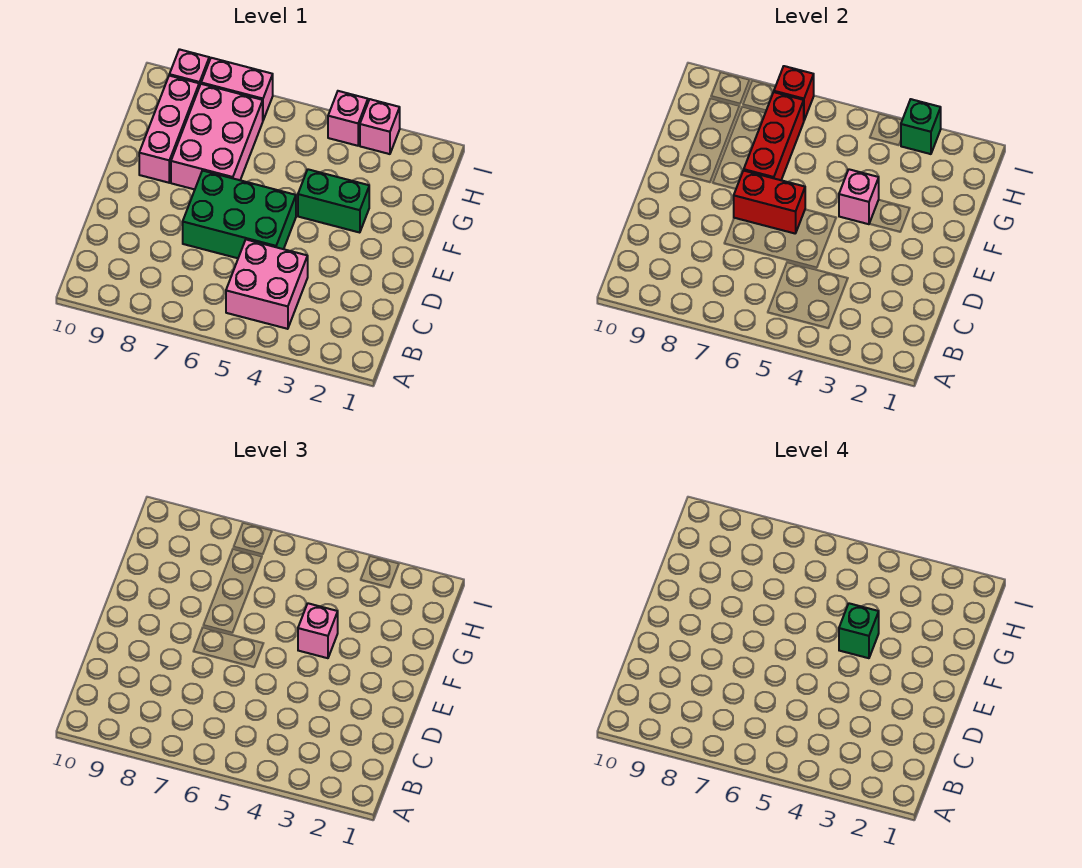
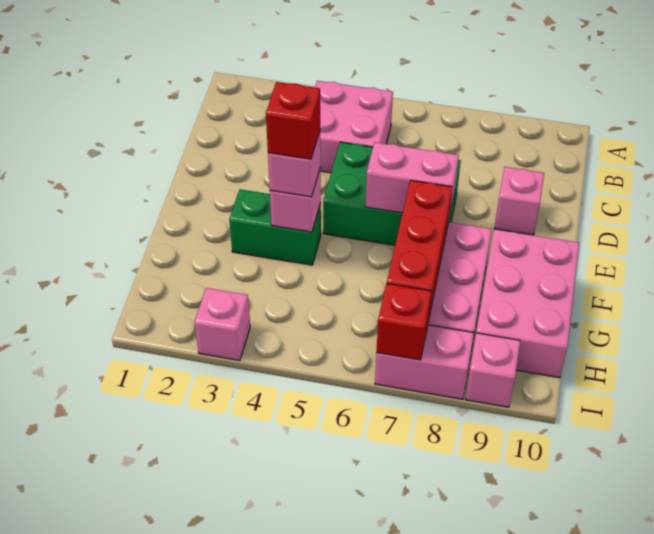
red 1x2 brick [734,171,805,233] -> pink 1x2 brick [365,142,459,216]
green 1x1 brick [839,603,879,658] -> red 1x1 brick [266,82,320,159]
pink 1x3 brick [139,76,199,183] -> pink 2x3 brick [476,229,579,378]
green 1x1 brick [901,99,941,154] -> none
pink 1x1 brick [328,91,368,146] -> pink 1x1 brick moved to [494,167,544,235]

